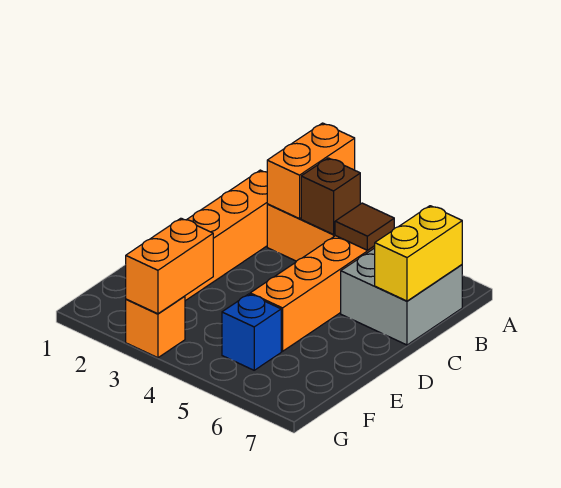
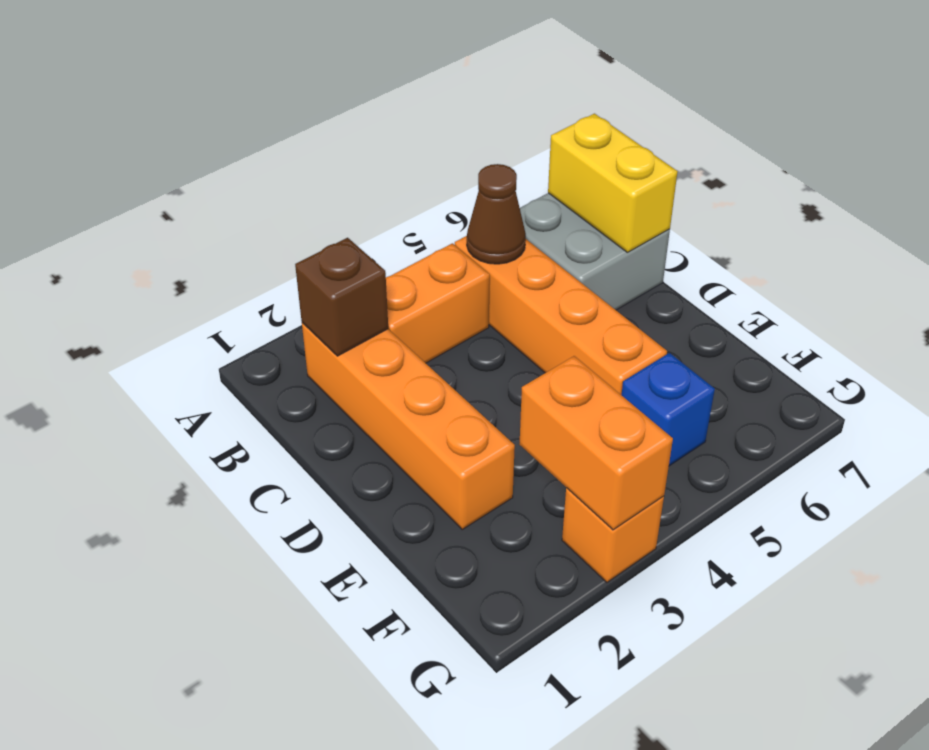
orange 1x2 brick [267,123,355,219] -> none
brown 1x1 brick [301,158,360,234] -> brown 1x1 brick moved to [295,238,388,356]
brown 1x1 tile [335,203,394,250] -> brown 1x1 cone [467,164,526,264]

